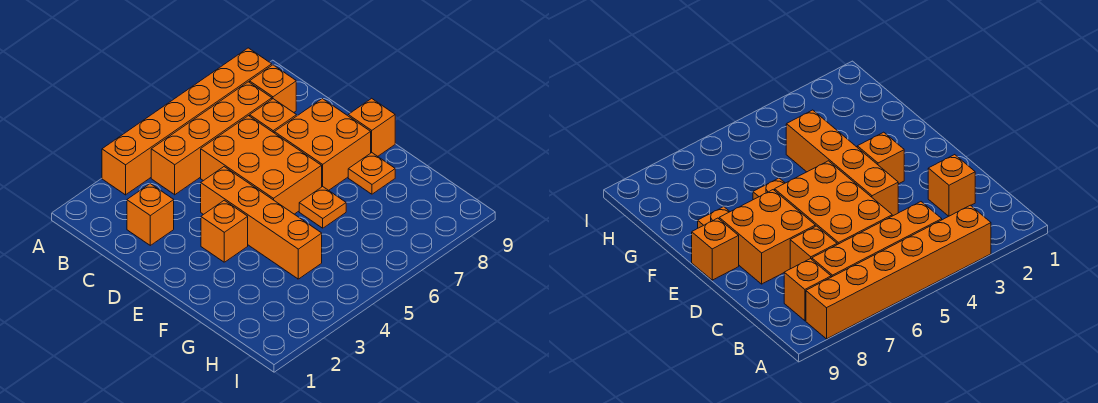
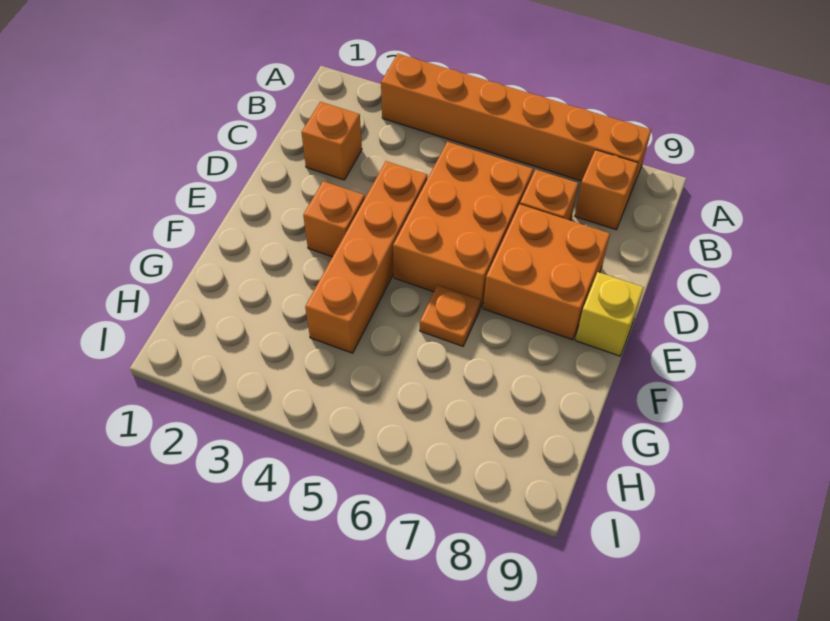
orange 1x4 brick [151,82,272,195] -> none
orange 1x1 brick [348,98,395,156] -> yellow 1x1 brick [575,272,644,356]
orange 1x1 plate [348,153,395,194] -> none

